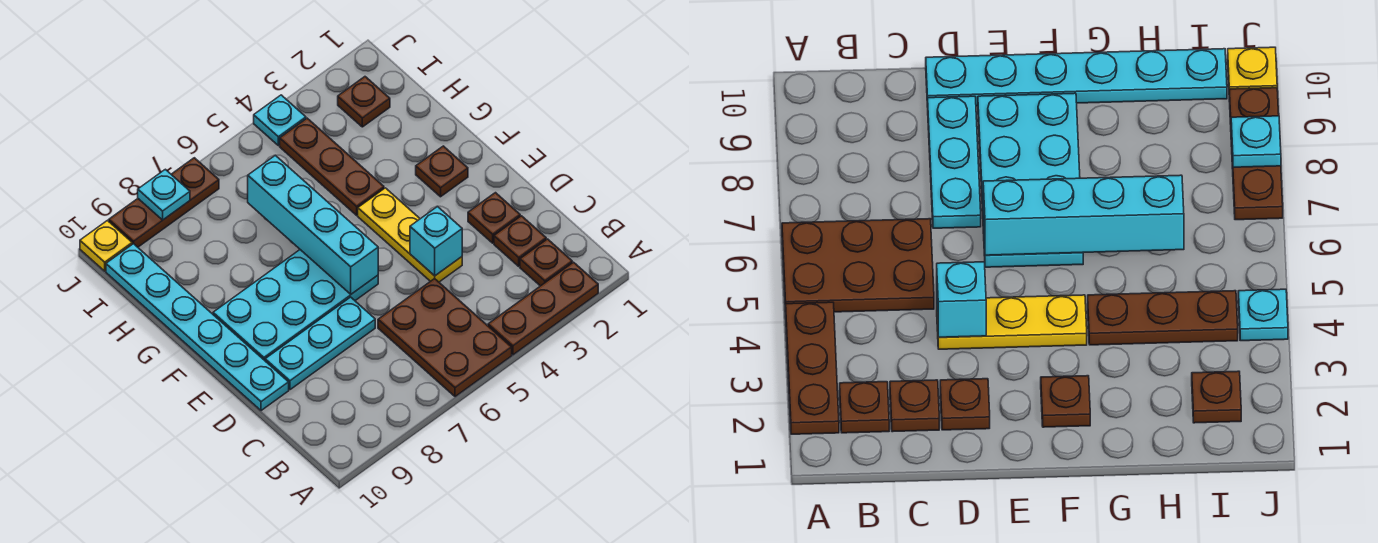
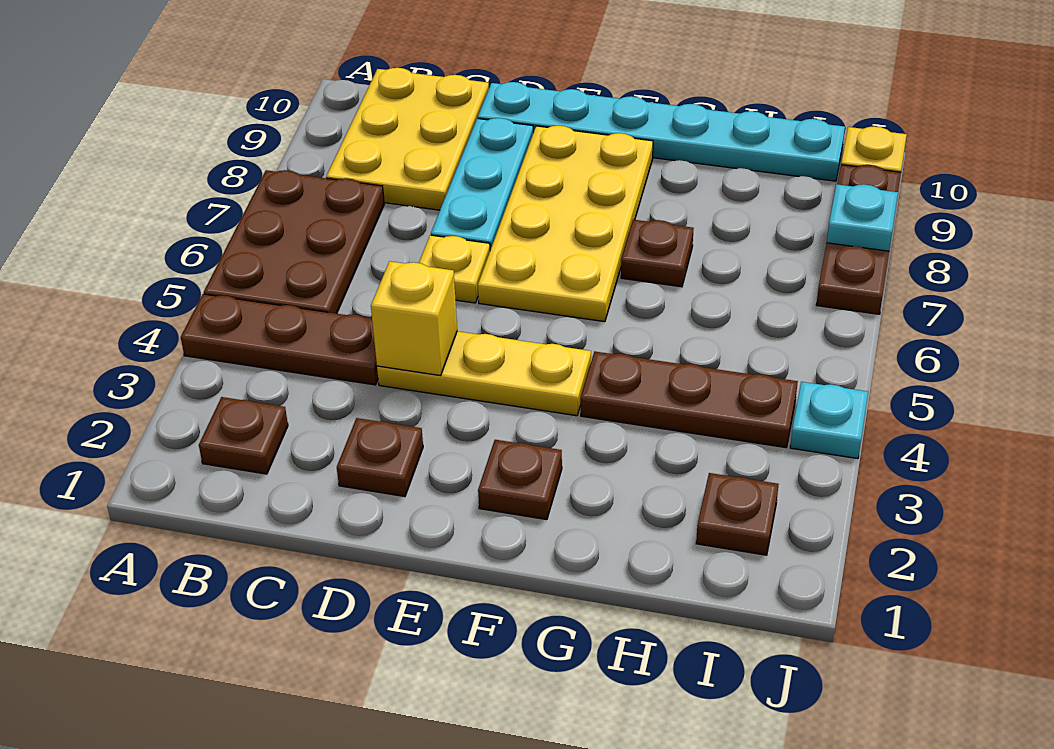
brown 1x3 plate [488,262,598,355] -> brown 1x3 plate turned to [181,294,378,385]
brown 2x3 plate [378,279,512,397] -> brown 2x3 plate turned to [204,170,384,314]
none -> yellow 2x3 plate [326,68,489,210]
brown 1x1 plate [494,216,546,266] -> brown 1x1 plate moved to [621,220,694,287]
cyan 1x1 brick [410,206,462,276] -> yellow 1x1 brick [371,261,457,376]
none -> yellow 1x1 plate [419,235,490,303]
cyan 2x4 plate [213,250,378,360] -> yellow 2x4 plate [478,125,653,322]
cyan 1x4 brick [248,155,378,294] -> none

